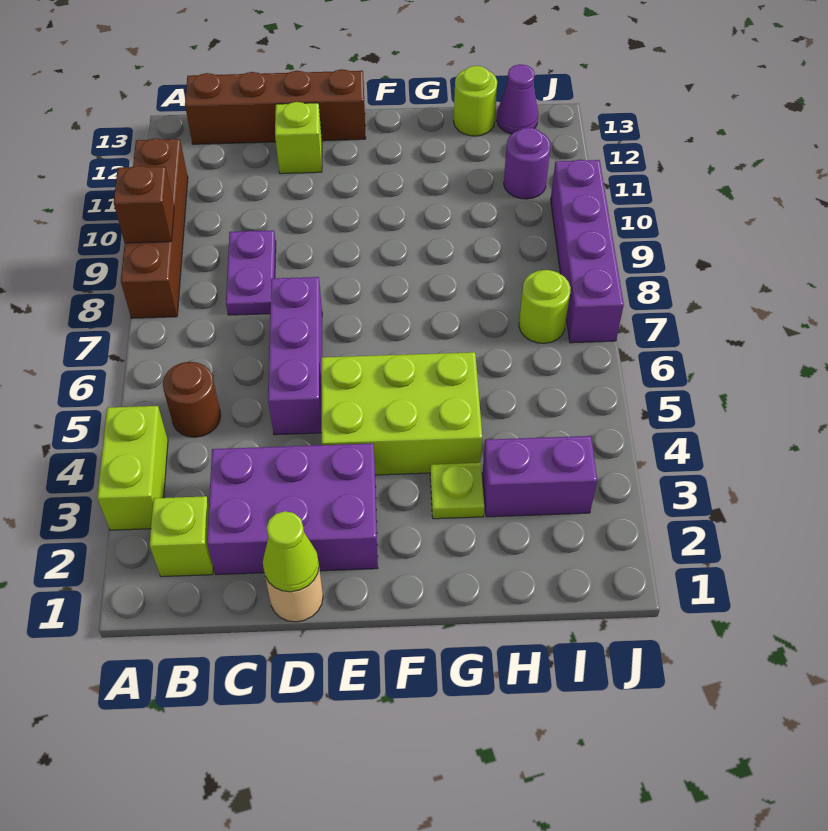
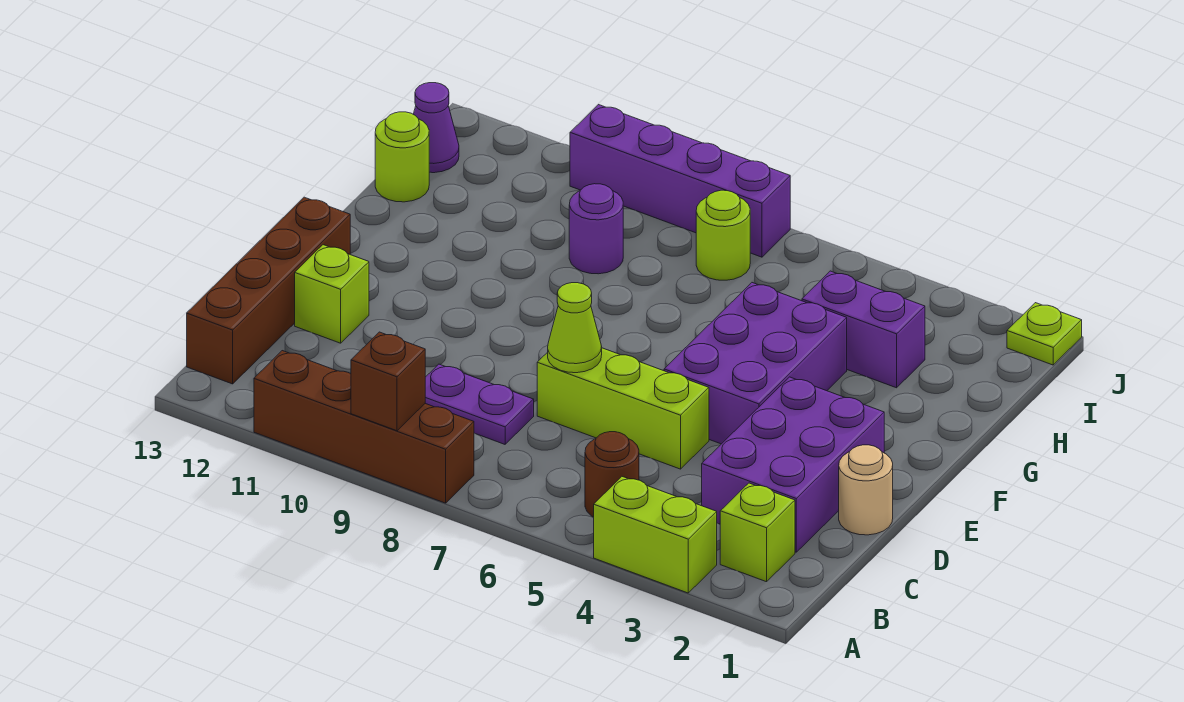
lime 1x1 cone [263,511,319,592] -> lime 1x1 cone moved to [548,283,602,373]
purple 1x3 brick [268,277,322,435] -> lime 1x3 brick [537,348,709,469]
lime 2x3 brick [321,352,482,475] -> purple 2x3 brick [664,283,847,444]
lime 1x1 plate [430,463,484,519] -> lime 1x1 plate moved to [1007,303,1082,365]
purple 1x2 brick [482,436,597,517] -> purple 1x2 brick turned to [802,271,925,388]
purple 1x1 round brick [504,127,551,199] -> purple 1x1 round brick moved to [569,184,623,274]

